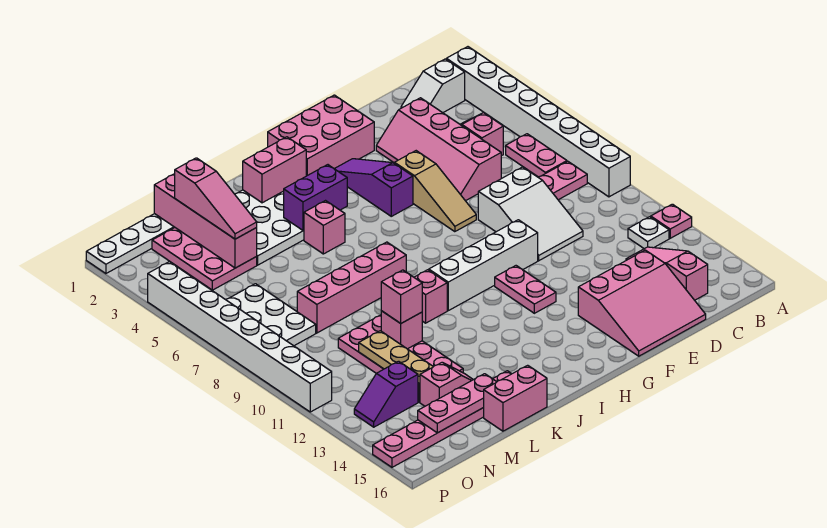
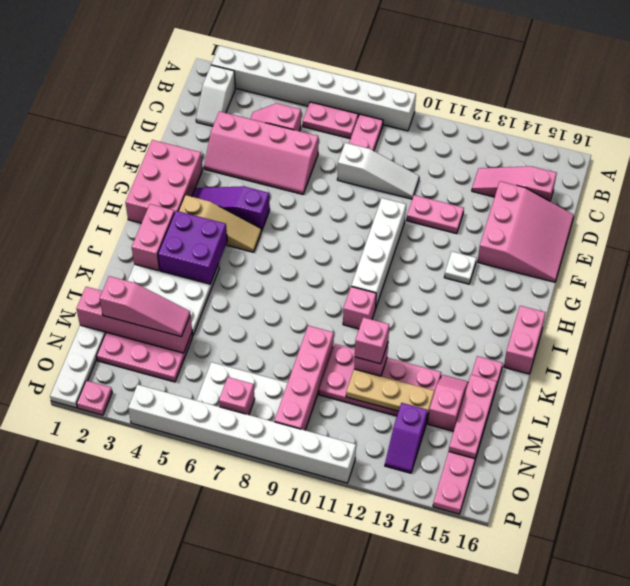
pink 1x1 plate [651,204,692,238] -> pink 1x1 plate moved to [77,381,112,415]
white 1x1 plate [628,217,669,249] -> white 1x1 plate moved to [444,252,476,284]
white 2x3 slope [478,167,583,261] -> white 1x3 slope [337,143,419,199]
tan 1x3 slope [395,151,476,232] -> tan 1x3 slope moved to [179,195,262,252]
pink 1x2 plate [495,266,556,313] -> pink 1x2 plate moved to [407,195,464,234]
purple 1x2 brick [284,165,347,231] -> purple 2x2 brick [158,211,227,284]
pink 1x1 brick [304,201,345,254] -> pink 1x1 brick moved to [219,377,255,415]
pink 1x4 brick [297,242,406,333] -> pink 1x4 brick moved to [274,326,334,430]
pink 1x2 brick [483,365,547,431] -> pink 1x2 brick moved to [504,306,546,374]

